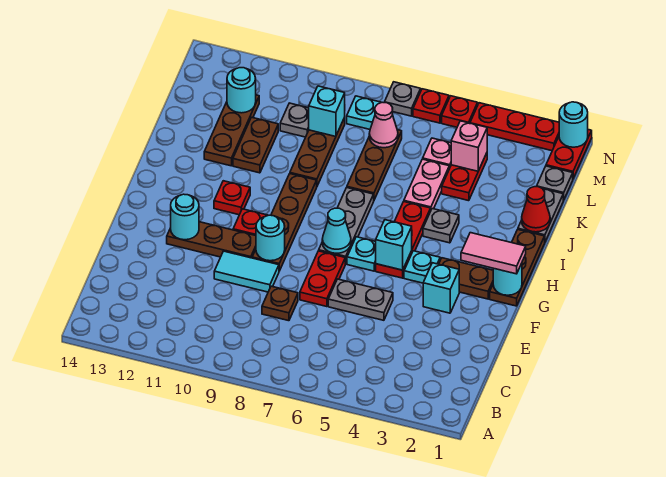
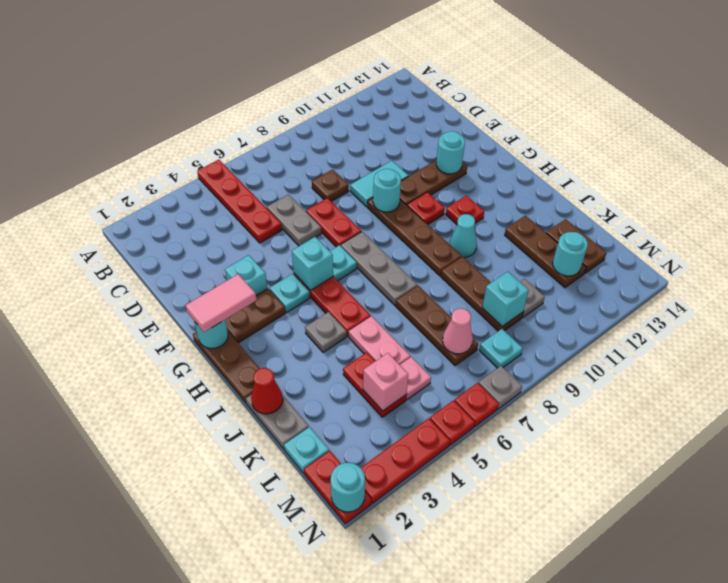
none -> red 1x4 plate [197,160,282,243]
grey 1x2 plate [328,279,393,320] -> grey 1x2 plate turned to [267,194,321,246]
cyan 1x1 cone [322,208,351,253] -> cyan 1x1 cone moved to [449,214,477,258]
brown 1x2 plate [233,117,278,173] -> brown 1x2 plate moved to [546,219,607,273]
grey 1x1 plate [537,166,573,200] -> cyan 1x1 plate [284,427,329,473]

